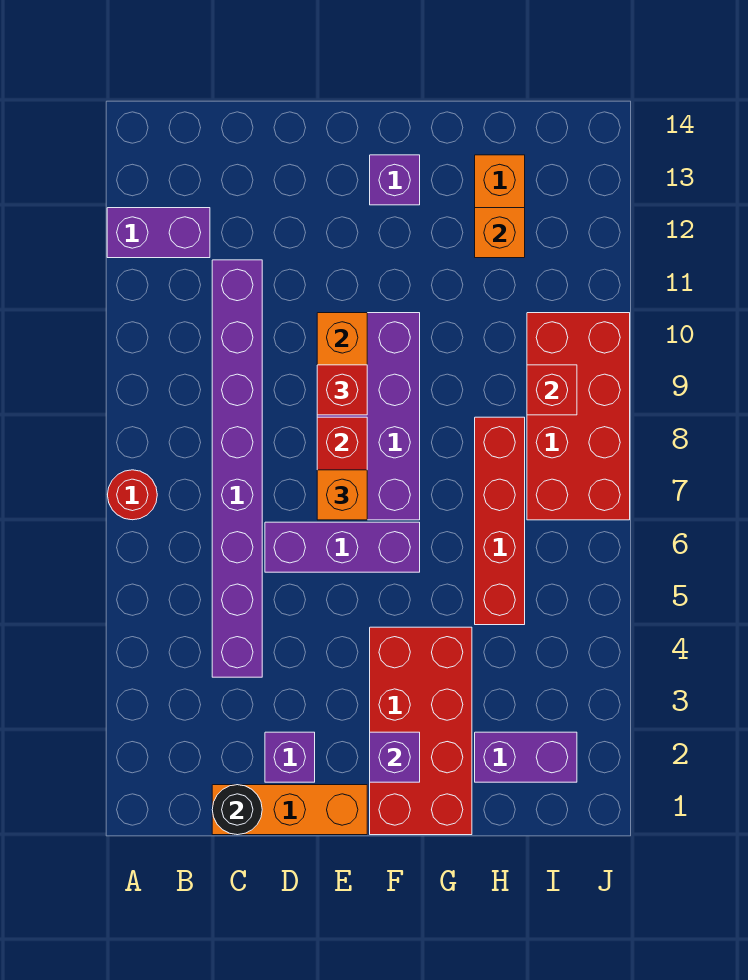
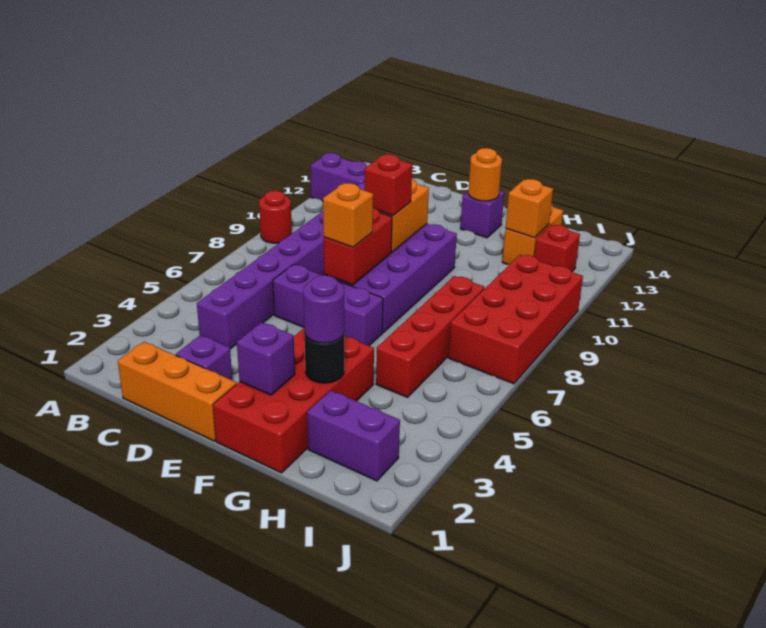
red 1x1 round brick [108,470,157,520] -> red 1x1 round brick moved to [259,191,292,243]
black 1x1 round brick [212,785,262,835] -> black 1x1 round brick moved to [304,333,344,383]
none -> orange 1x1 round brick [468,148,502,201]
none -> purple 1x1 round brick [303,275,344,343]
red 1x1 brick [527,365,577,415] -> red 1x1 brick moved to [534,225,580,272]

